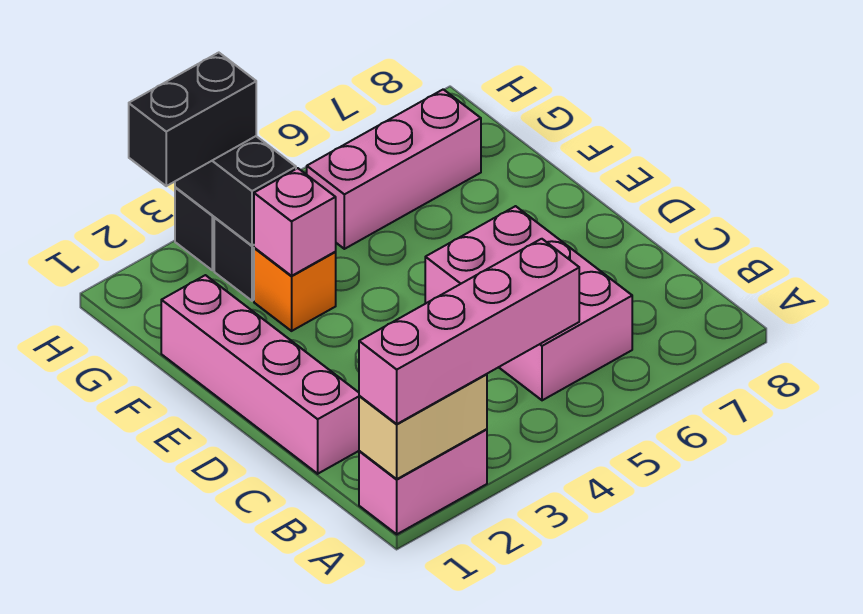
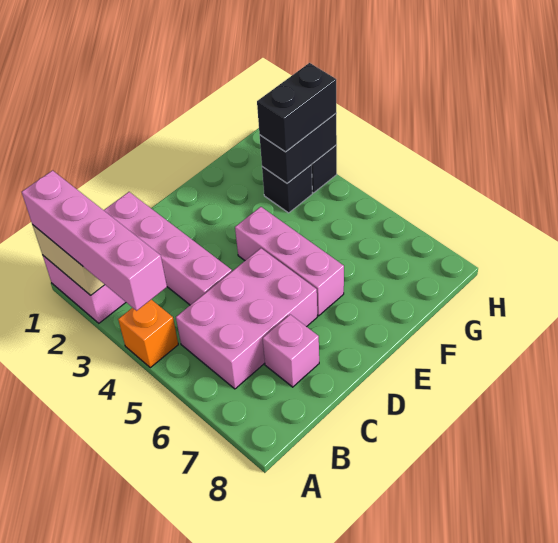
pink 1x4 brick [161,275,359,474] -> pink 1x4 brick turned to [104,192,232,305]
orange 1x1 brick [254,248,336,331] -> orange 1x1 brick moved to [118,300,178,368]
pink 1x1 brick [254,168,336,276] -> pink 1x1 brick moved to [263,315,319,387]
pink 1x3 brick [307,89,481,249] -> pink 1x3 brick moved to [235,207,344,316]
black 1x2 brick [129,53,256,186] -> black 1x2 brick turned to [257,63,336,152]

